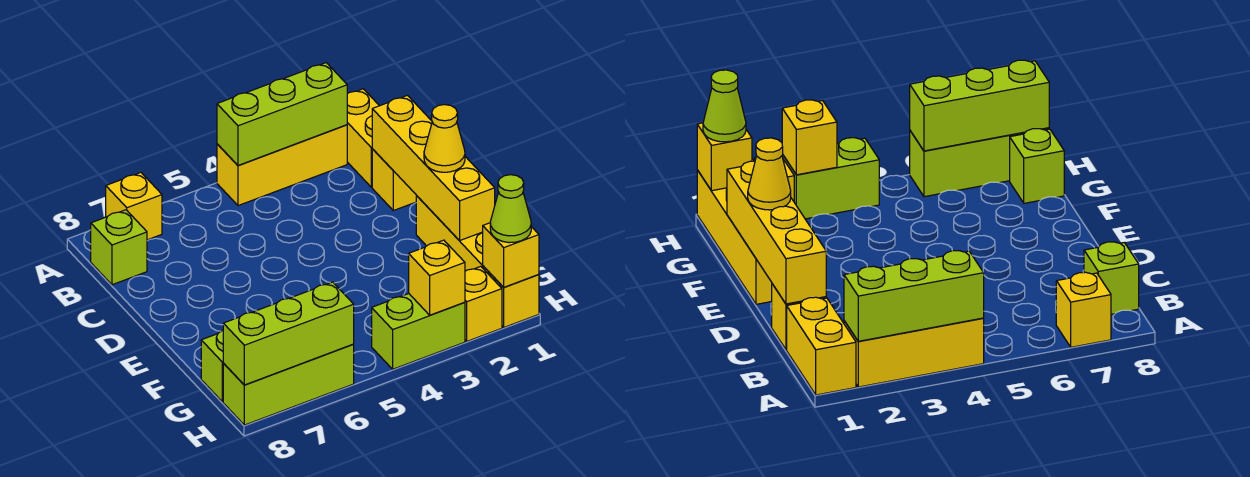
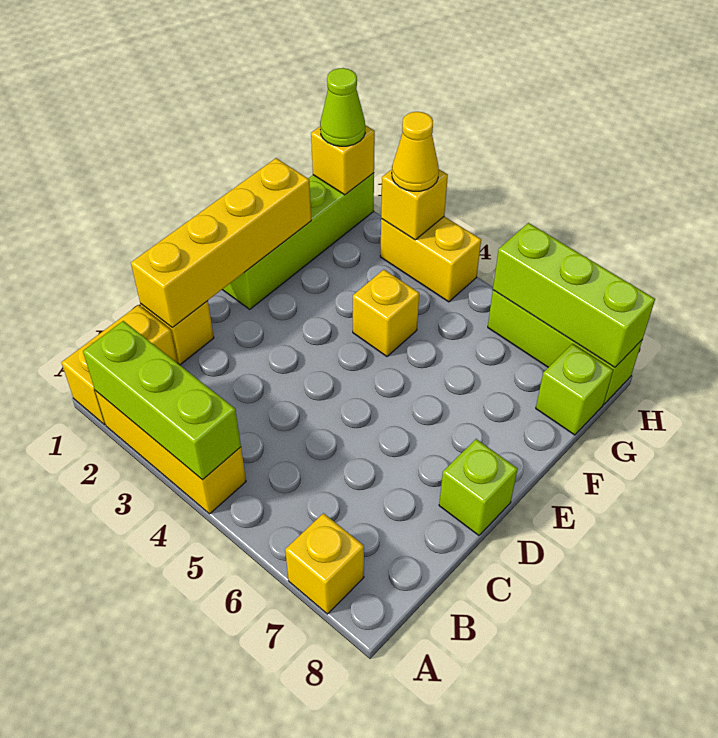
lime 1x1 brick [91,210,147,285] -> lime 1x1 brick moved to [439,439,518,535]
yellow 1x4 brick [416,196,539,327] -> lime 1x4 brick [222,173,374,309]
yellow 1x1 cone [424,105,465,172] -> yellow 1x1 cone moved to [392,112,439,191]
yellow 1x1 brick [465,266,502,341] -> yellow 1x1 brick moved to [353,270,419,357]
lime 1x2 brick [372,294,465,369] -> yellow 1x2 brick [380,216,481,302]

